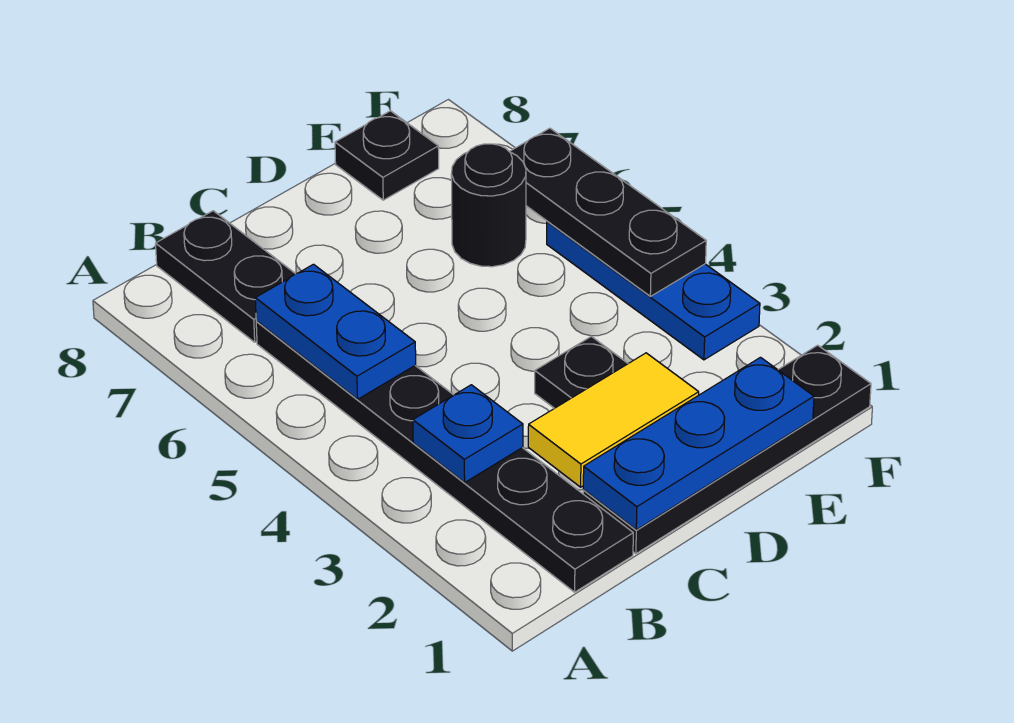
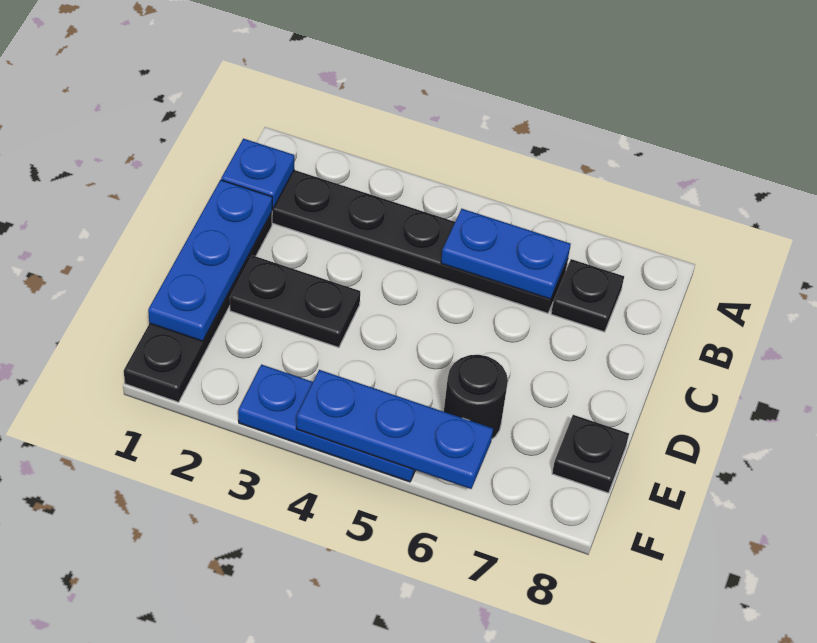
blue 1x1 plate [413,385,523,483] -> blue 1x1 plate moved to [221,139,294,209]
black 1x2 plate [156,211,295,342] -> black 1x1 plate [551,259,624,332]
yellow 1x2 tile [528,353,699,487] -> none
black 1x3 plate [510,128,706,296] -> blue 1x3 plate [296,370,493,489]

